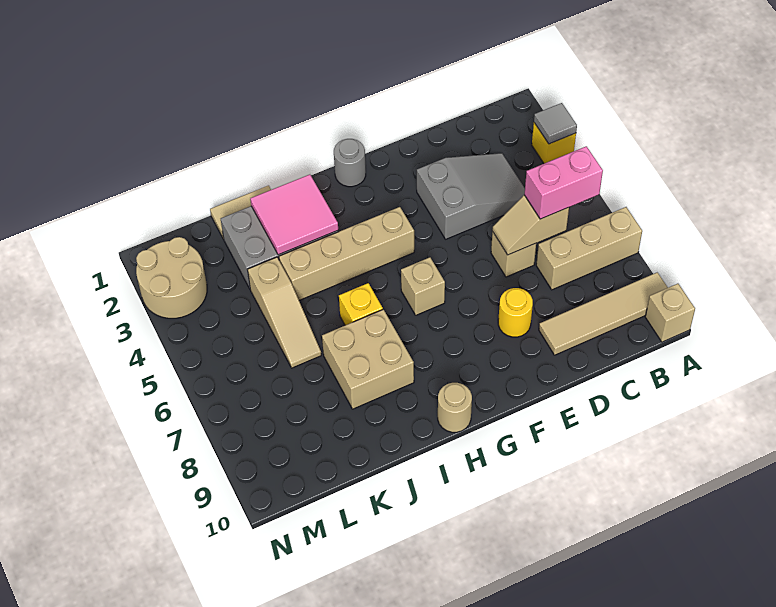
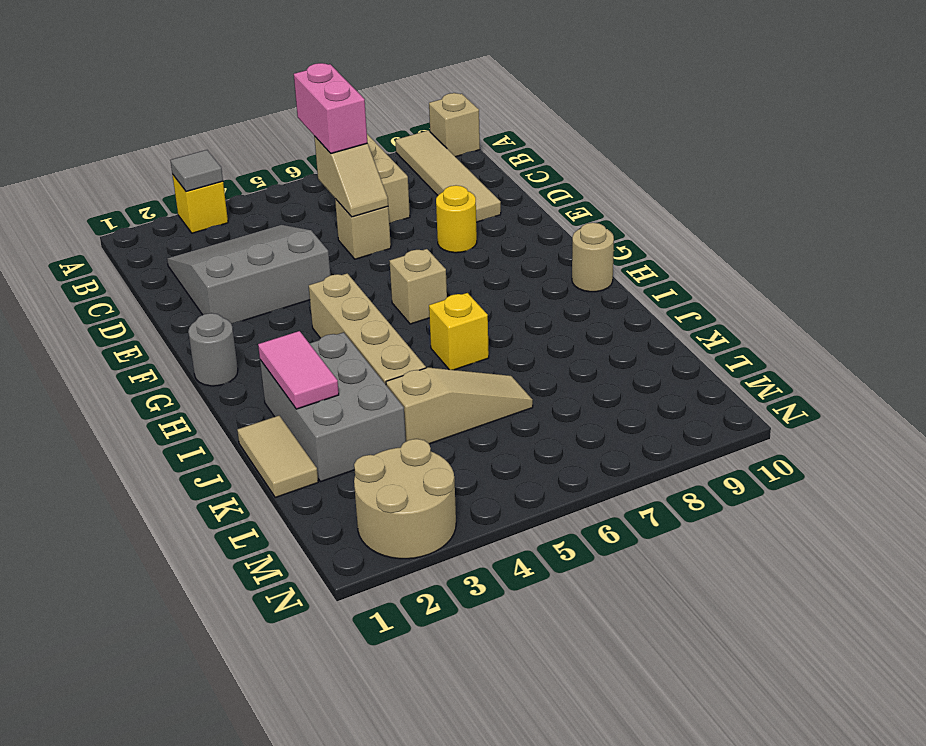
grey 2x3 slope [417,153,525,239] -> grey 3x3 slope [167,225,330,324]
pink 2x2 tile [250,175,338,255] -> pink 1x2 tile [258,331,339,409]
tan 2x2 brick [322,309,414,409] -> none

